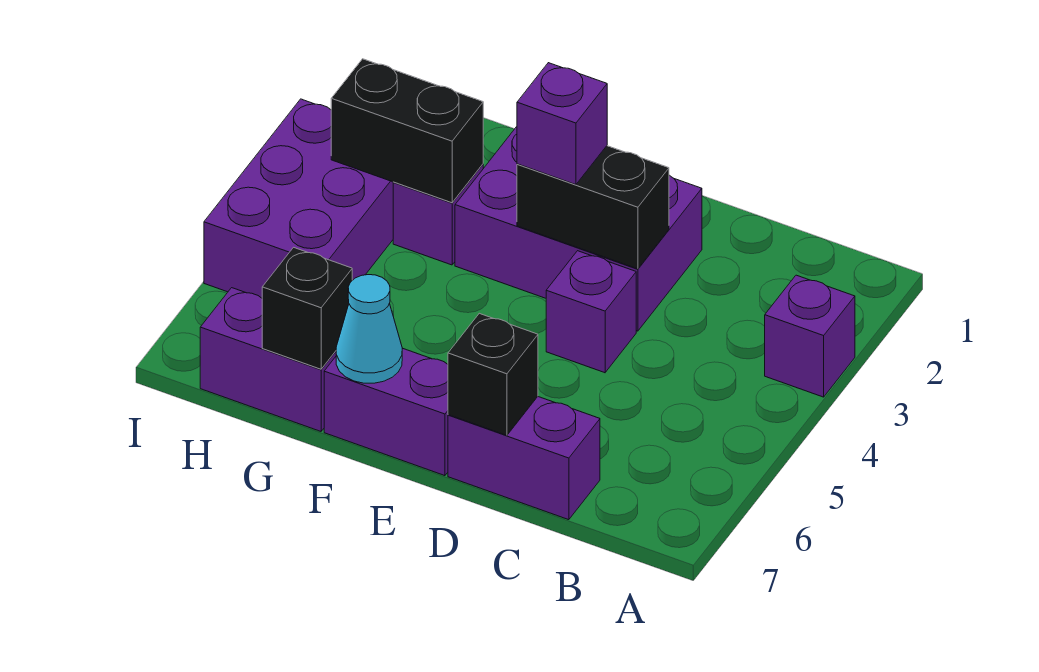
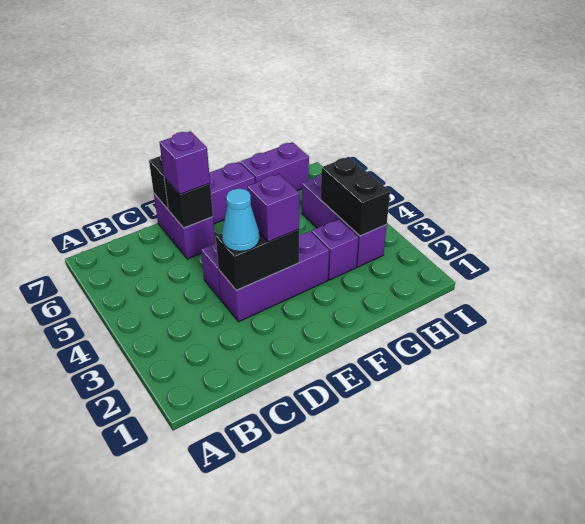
purple 1x1 brick [765,275,855,397] -> purple 1x1 brick moved to [159,131,210,194]
purple 1x2 brick [448,397,600,520] -> purple 1x2 brick turned to [154,194,215,259]
purple 2x3 brick [455,127,702,331] -> purple 1x3 brick [219,231,329,322]
cyan 1x1 cone [336,275,402,383] -> cyan 1x1 cone moved to [222,189,259,251]
black 1x2 brick [331,59,483,203] -> black 1x2 brick turned to [321,157,390,236]
black 1x1 brick [262,247,352,369] -> black 1x1 brick moved to [164,178,213,228]
purple 2x3 brick [204,99,394,298] -> purple 1x3 brick [302,175,387,267]

